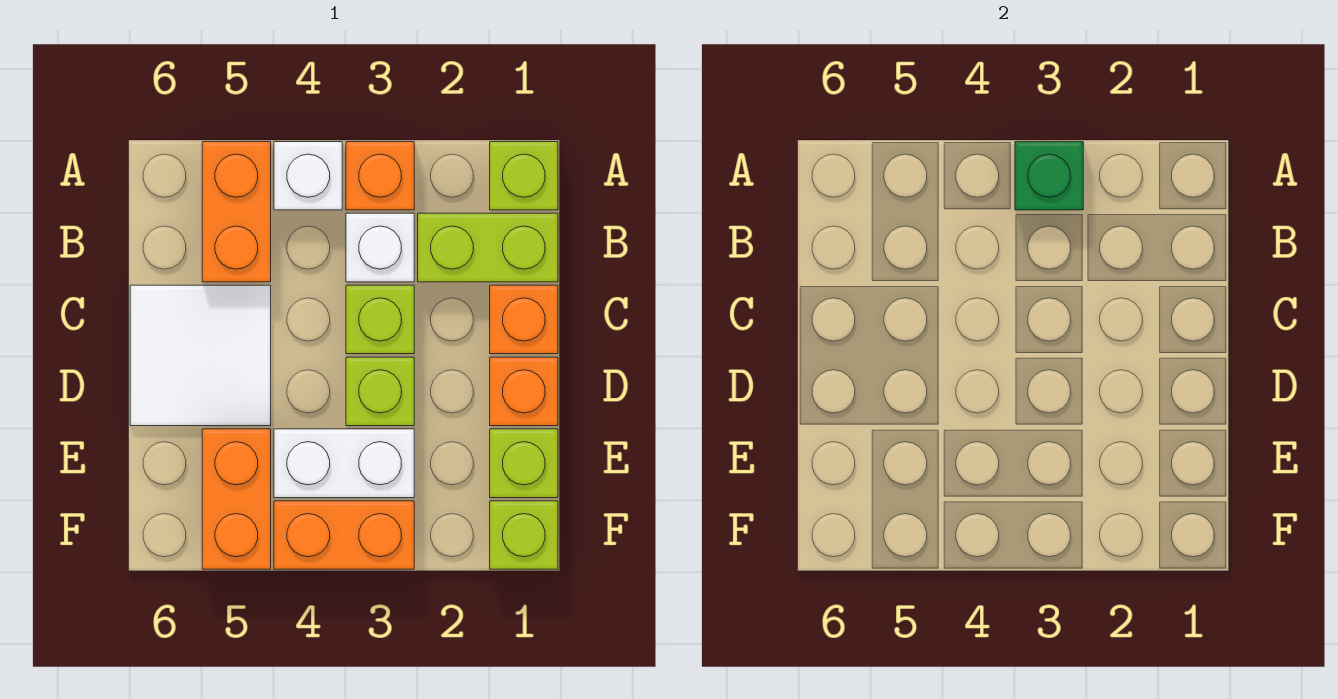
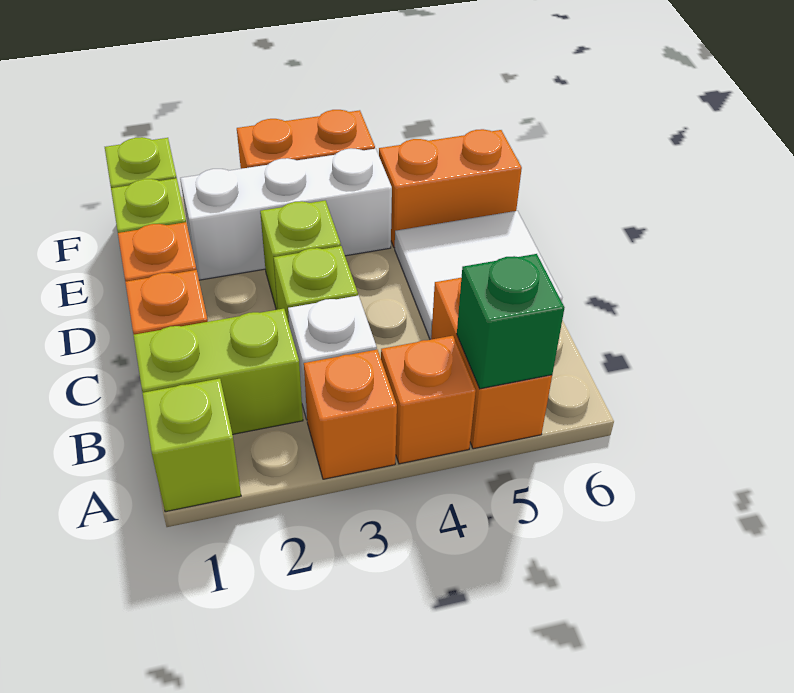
green 1x1 brick [1015,142,1083,210] -> green 1x1 brick moved to [457,254,564,389]
white 1x1 brick [274,142,342,210] -> orange 1x1 brick [381,336,476,464]
white 1x2 brick [274,429,414,498] -> white 1x3 brick [180,149,392,280]
orange 1x2 brick [202,429,271,569] -> orange 1x2 brick turned to [379,129,522,248]

